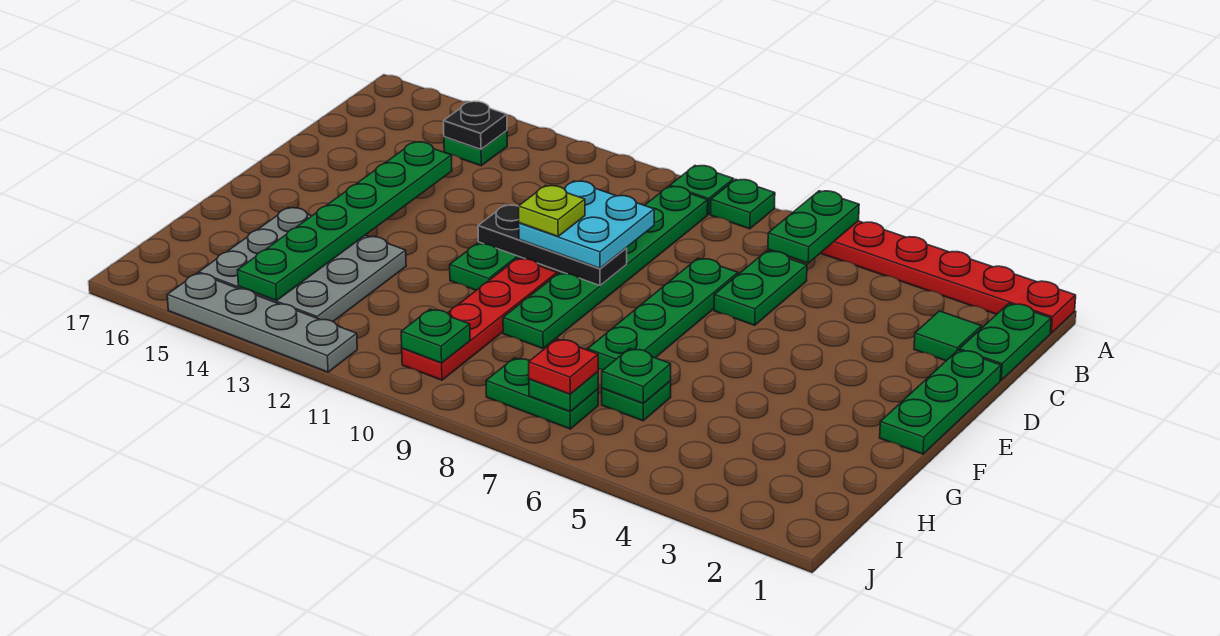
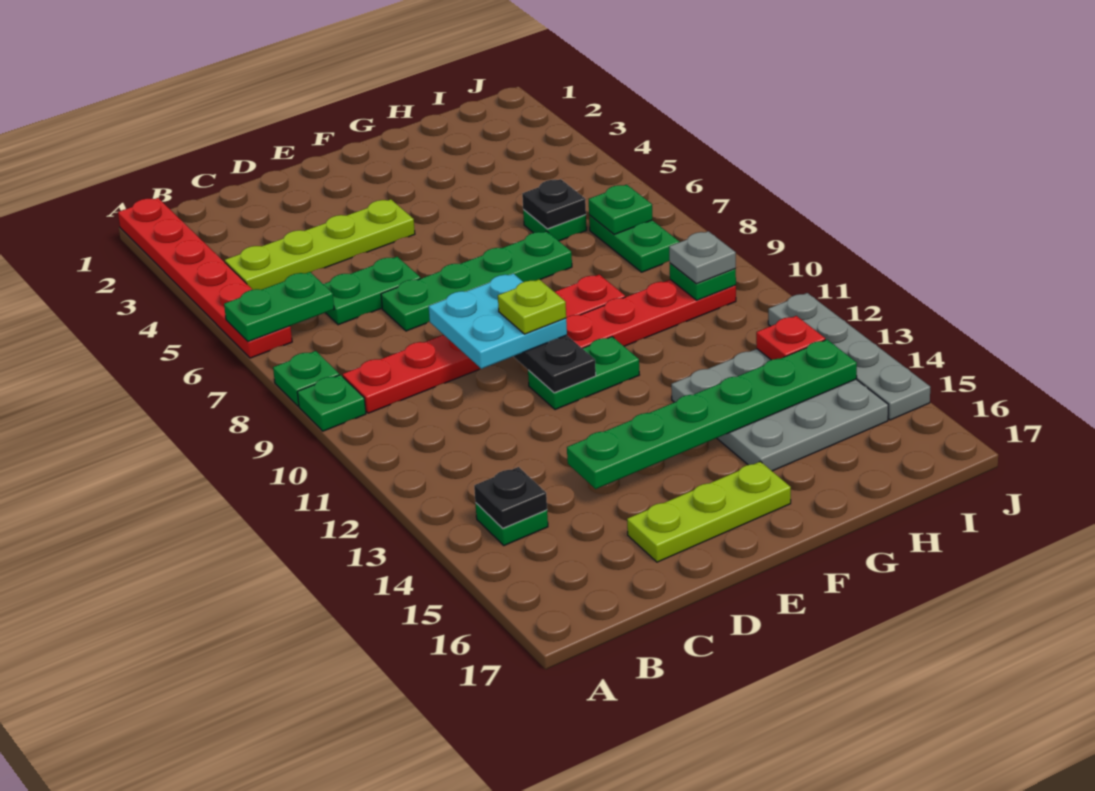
green 1x2 plate [959,304,1051,380] -> none
none -> lime 1x4 plate [225,199,415,290]
green 1x6 plate [503,186,708,349] -> red 1x6 plate [343,275,625,413]
green 1x1 tile [914,311,982,361] -> none
green 1x3 plate [880,350,1001,454] -> none
none -> lime 1x3 plate [627,461,791,562]
green 1x1 plate [602,348,671,404] -> black 1x1 plate [522,179,586,229]
red 1x1 plate [529,339,598,394] -> red 1x1 plate moved to [756,316,825,360]
none -> grey 1x1 plate [669,231,736,284]

